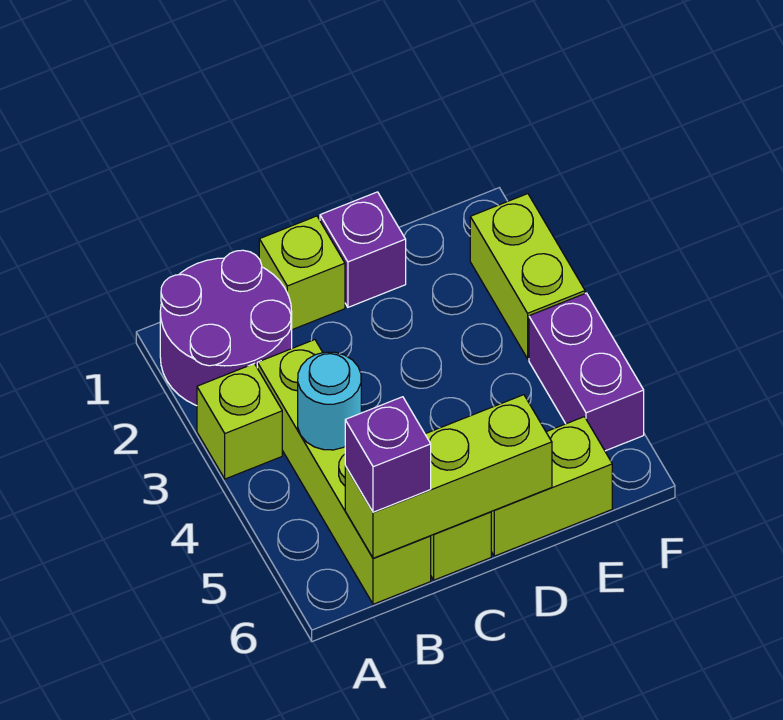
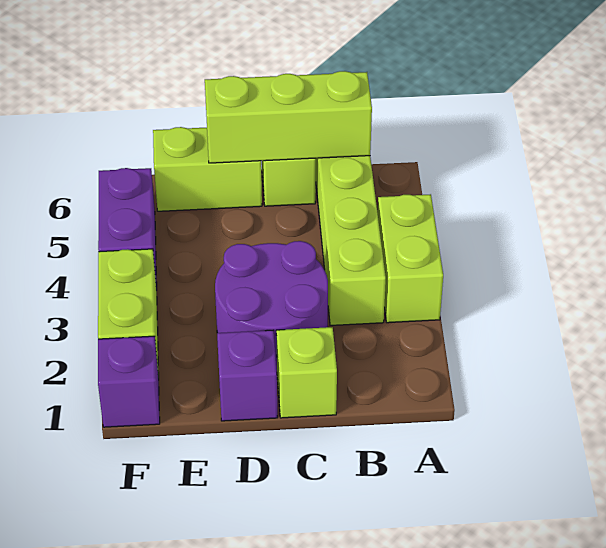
purple 2x2 round brick [160,250,292,406] -> purple 2x2 round brick moved to [215,241,328,370]
lime 1x1 brick [197,364,282,479] -> lime 1x2 brick [378,194,443,323]
cyan 1x1 round brick [298,352,361,450] -> none
purple 1x1 brick [345,397,431,512] -> purple 1x1 brick moved to [98,336,160,427]

